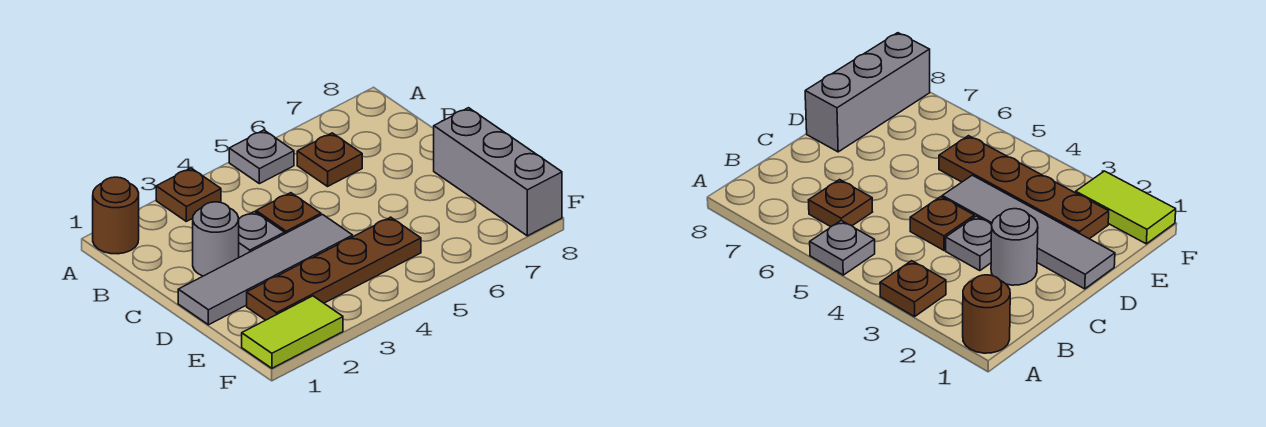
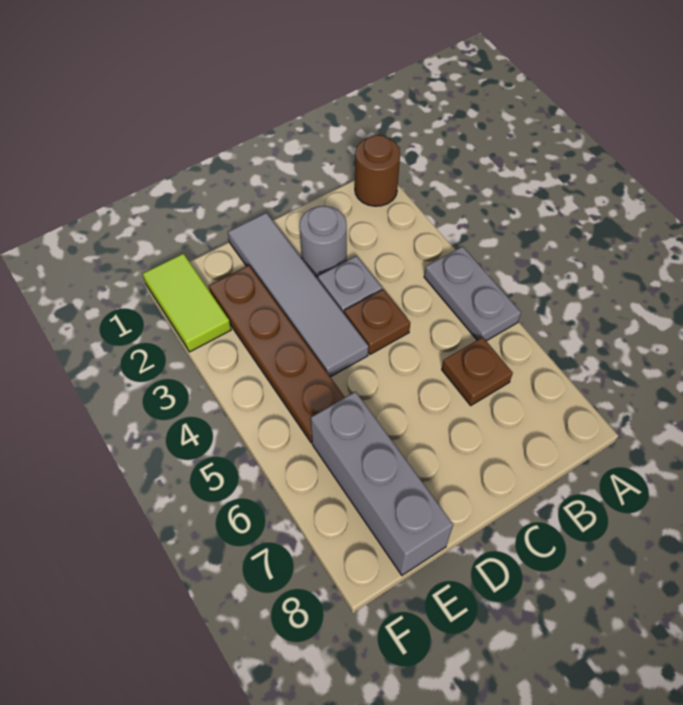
brown 1x1 plate [156,168,221,221] -> none
grey 1x1 plate [229,130,294,184] -> grey 1x2 plate [424,246,521,341]
grey 1x3 brick [434,108,562,236] -> grey 1x3 brick turned to [311,392,453,575]

